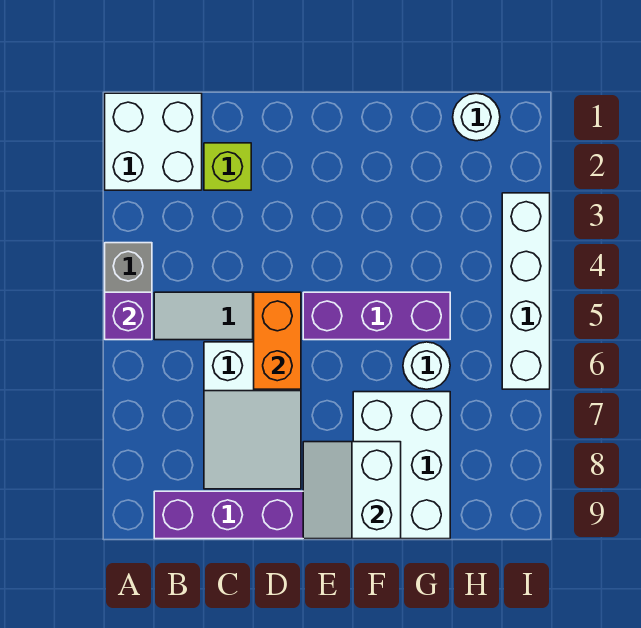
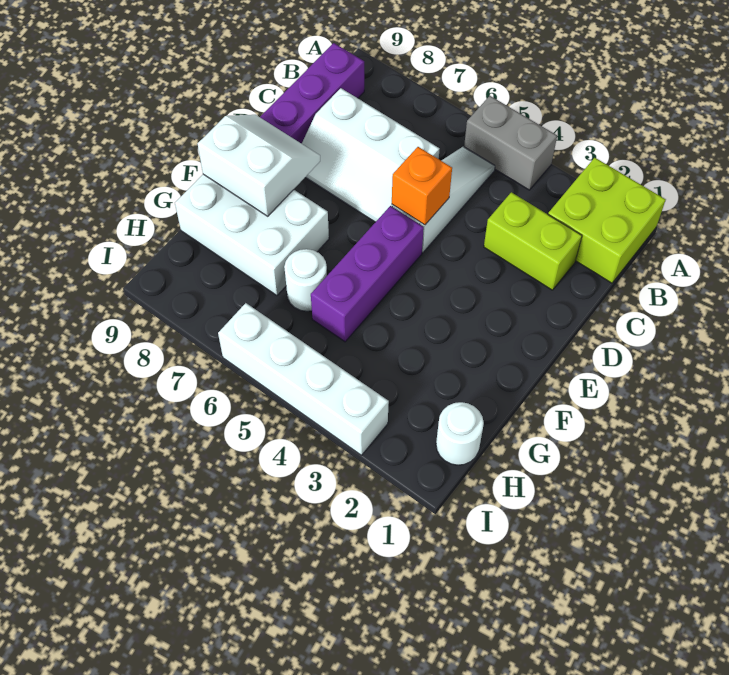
white 2x2 brick [105,93,202,190] -> lime 2x2 brick [548,158,666,283]
purple 1x1 brick [105,292,152,340] -> none
lime 1x1 brick [204,143,251,190] -> lime 1x2 brick [484,192,582,290]
white 2x3 slope [204,342,301,489] -> white 2x3 slope turned to [302,88,439,222]
orange 1x2 brick [254,292,301,389] -> orange 1x1 brick [392,147,452,225]

